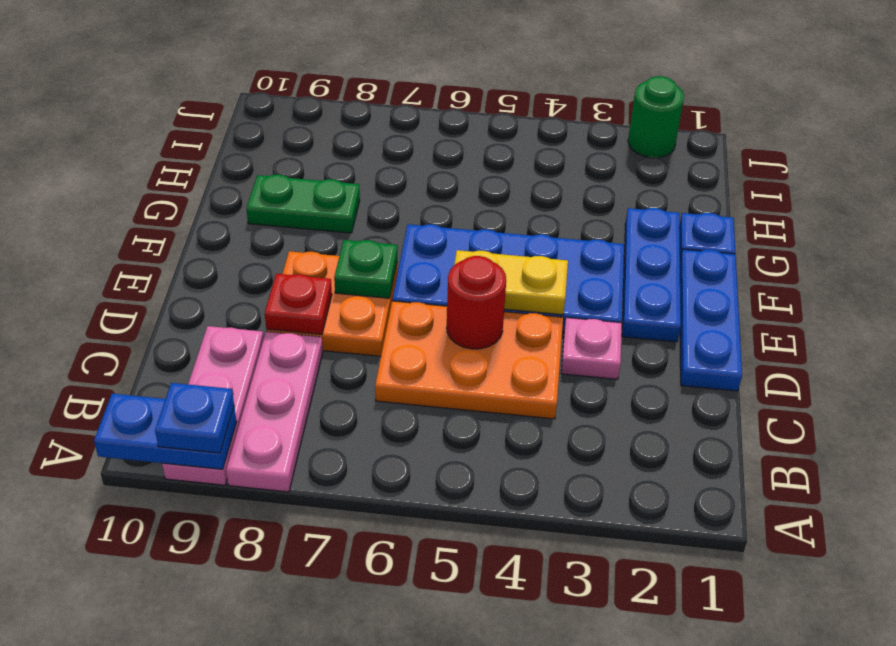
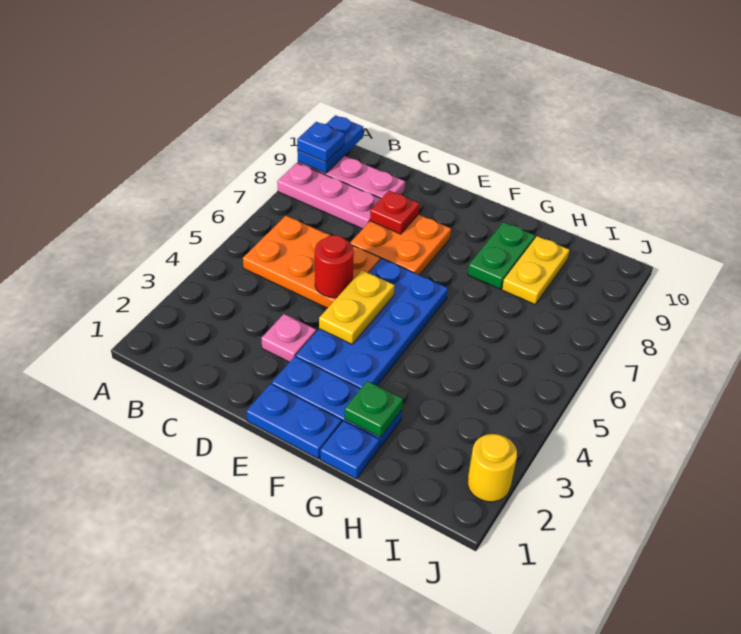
orange 2x3 plate [375,301,563,419] -> orange 2x3 plate turned to [243,216,380,308]
blue 1x3 plate [680,249,742,391] -> blue 1x2 plate [246,384,342,459]
green 1x1 plate [334,240,397,298] -> green 1x1 plate moved to [345,381,403,437]
none -> yellow 1x2 plate [502,236,570,304]
green 1x1 round brick [628,76,684,158] -> yellow 1x1 round brick [468,434,517,502]

